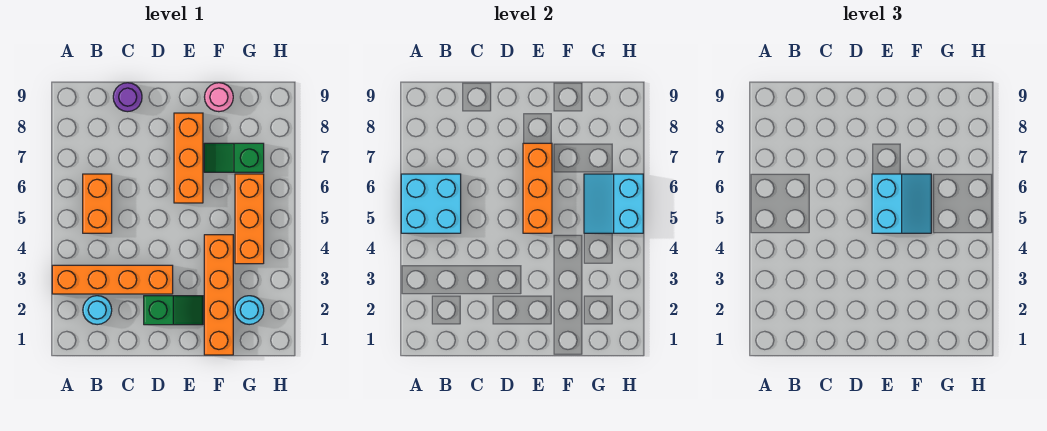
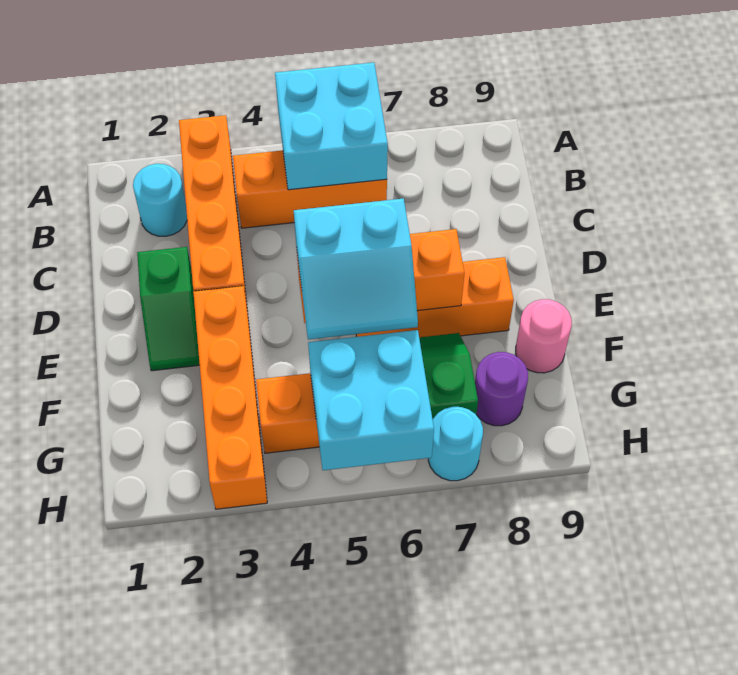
orange 1x2 brick [83,174,112,233] -> orange 1x3 brick [233,150,387,228]
purple 1x1 round brick [113,83,142,112] -> purple 1x1 round brick moved to [475,352,528,426]
orange 1x4 brick [204,235,233,355] -> orange 1x4 brick turned to [193,286,267,509]
cyan 1x1 round brick [235,296,264,325] -> cyan 1x1 round brick moved to [428,407,483,481]
cyan 2x2 slope [584,174,643,233] -> cyan 2x2 brick [308,330,434,470]

